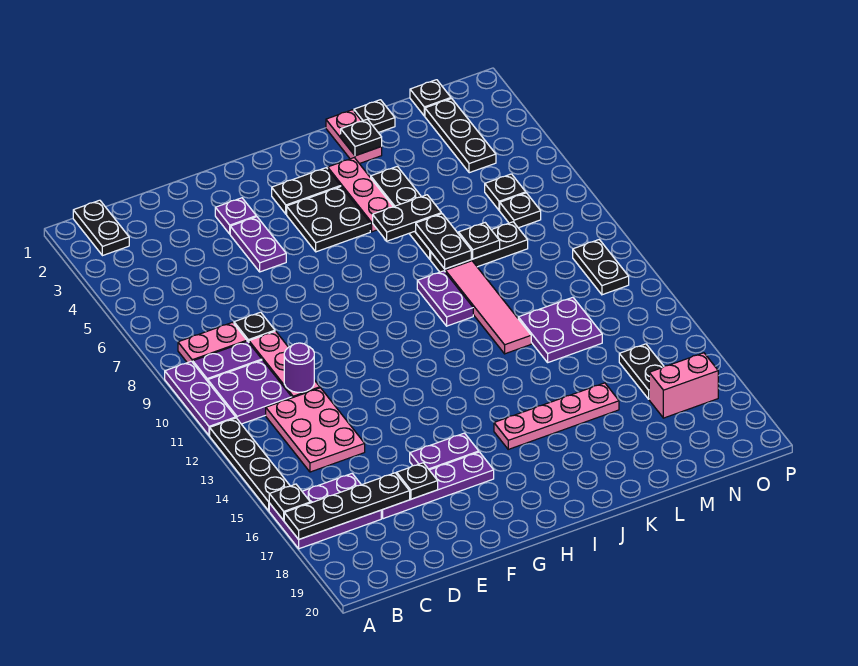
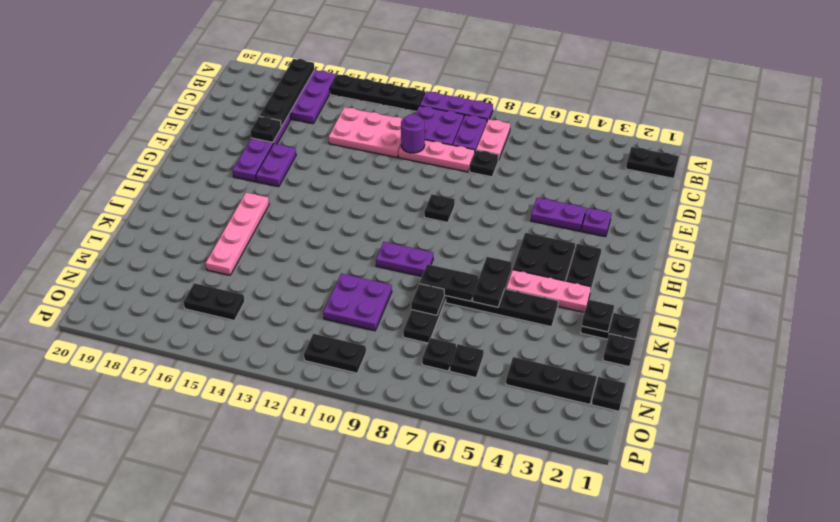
black 1x1 plate [269,484,310,520] -> black 1x1 plate moved to [424,194,455,222]
pink 1x2 plate [326,110,382,164] -> black 1x2 plate [581,313,641,339]
pink 1x4 tile [445,261,531,354] -> none
purple 2x2 plate [518,297,602,362] -> purple 2x2 plate moved to [323,274,392,331]
pink 1x2 brick [649,353,718,418] -> none

